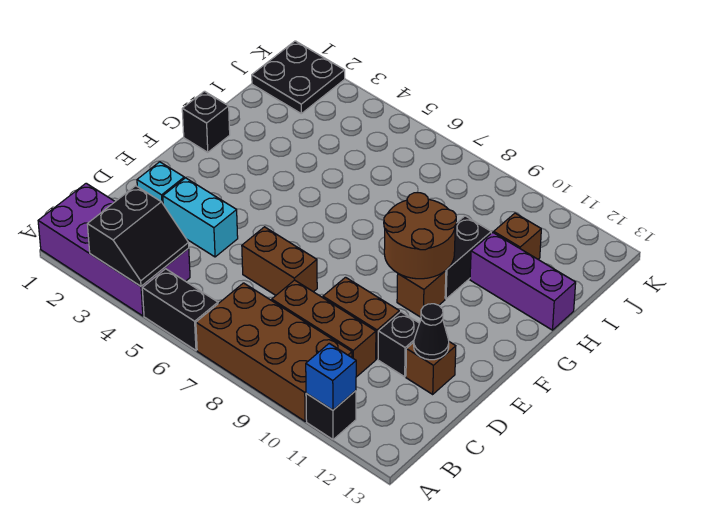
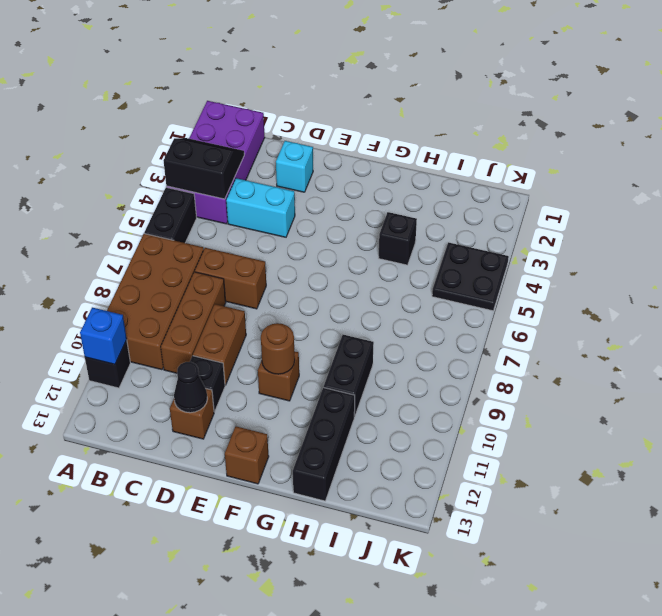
black 2x2 slope [87,186,189,286] -> black 2x2 slope turned to [163,138,244,199]
cyan 1x2 brick [163,178,238,257] -> cyan 1x2 brick turned to [226,178,295,237]
brown 1x2 brick [242,227,317,295] -> brown 1x2 brick turned to [195,248,266,309]
brown 2x2 round brick [384,193,456,279] -> brown 1x1 round brick [261,323,295,374]
black 1x1 brick [182,91,230,152] -> black 1x1 brick moved to [379,212,417,265]
black 1x2 brick [445,216,491,299] -> black 1x2 brick turned to [324,335,374,417]
purple 1x3 brick [470,232,576,330] -> black 1x3 brick [293,387,355,501]
brown 1x1 brick [494,213,541,259] -> brown 1x1 brick moved to [225,426,269,484]
black 2x2 plate [252,41,345,114] -> black 2x2 plate moved to [432,242,509,311]

